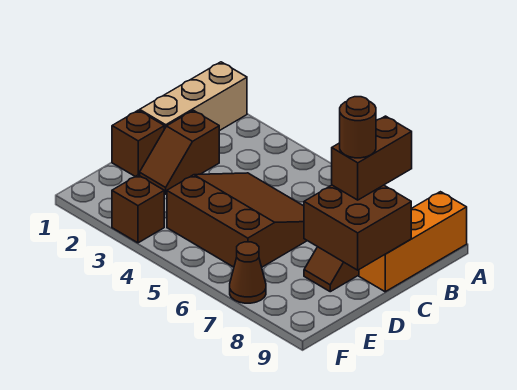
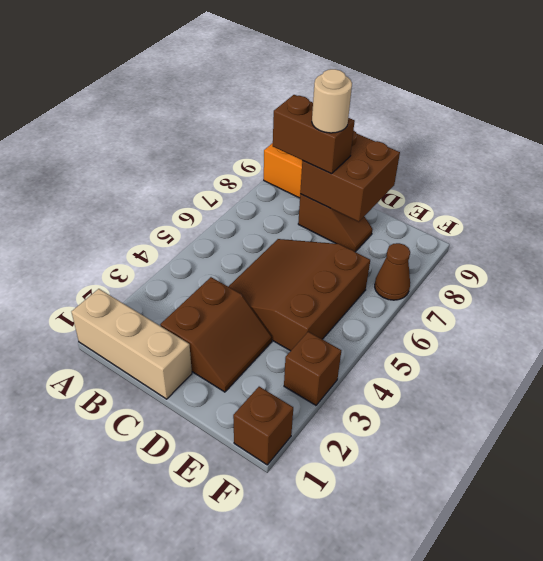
brown 1x2 slope [140,110,219,194] -> brown 2x2 slope [160,277,272,392]
brown 1x1 round brick [340,97,376,158] -> tan 1x1 round brick [312,69,352,133]
brown 1x1 brick [112,110,164,176] -> brown 1x1 brick moved to [233,387,293,465]

